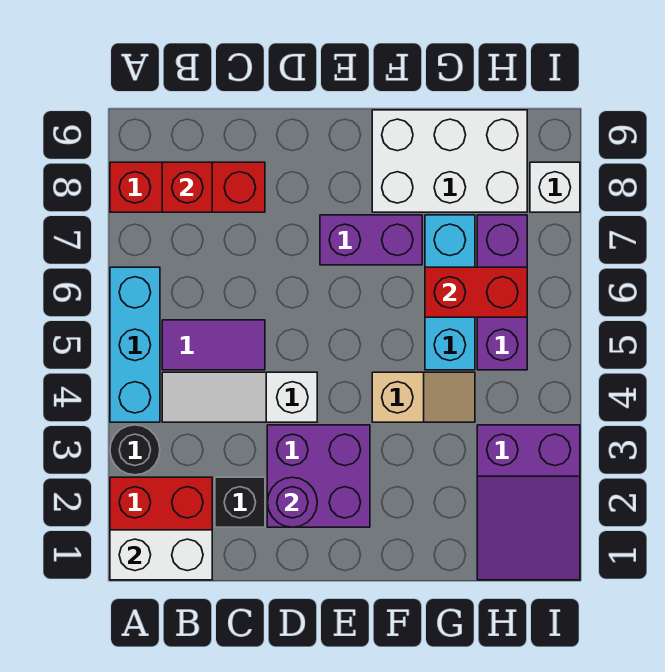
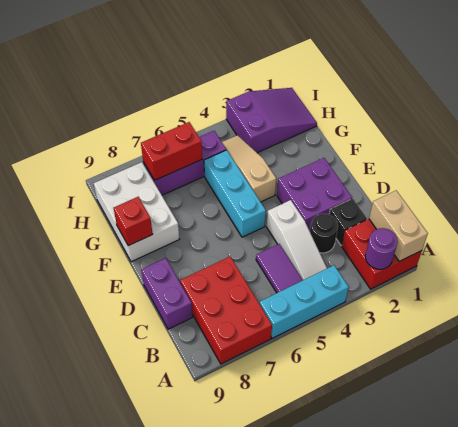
white 1x2 brick [110,530,212,580] -> tan 1x2 brick [369,191,428,261]
black 1x1 round brick [110,425,160,475] -> black 1x1 round brick moved to [310,214,338,253]
red 1x3 brick [110,162,265,212] -> red 2x3 brick [180,257,272,364]
red 1x1 brick [162,162,212,212] -> red 1x1 brick moved to [114,197,153,246]
purple 1x1 round brick [267,477,317,527] -> purple 1x1 round brick moved to [365,228,398,269]
purple 1x2 brick [320,215,422,265] -> purple 1x2 brick moved to [141,258,193,329]
tan 1x2 slope [372,372,475,422] -> tan 1x3 slope [222,135,276,202]
cyan 1x3 brick [425,215,475,370] -> cyan 1x3 brick turned to [204,150,266,237]
red 1x2 brick [425,267,527,317] -> red 1x2 brick turned to [141,122,202,180]
white 1x1 brick [530,162,580,212] -> none

